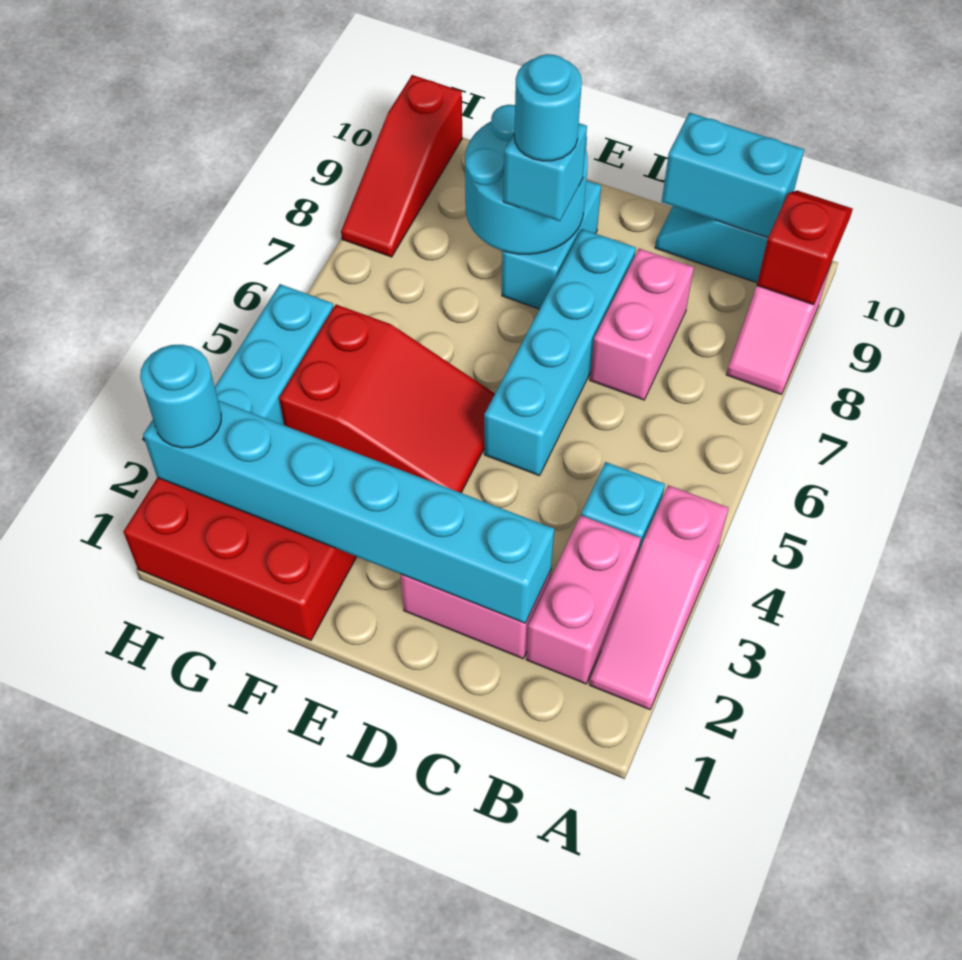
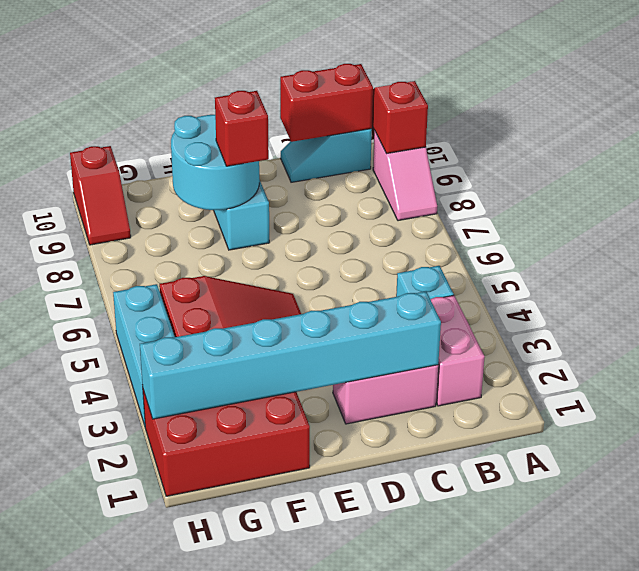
pink 1x3 slope [590,485,728,710] -> none
cyan 1x2 brick [662,113,804,237] -> red 1x2 brick [280,64,373,142]
pink 1x2 brick [590,249,694,400] -> none
cyan 1x4 brick [484,229,636,476] -> none
cyan 1x1 brick [503,123,587,221] -> red 1x1 brick [215,91,269,166]
cyan 1x1 round brick [514,54,582,161] -> none
cyan 1x1 round brick [140,345,221,448] -> none
red 1x3 slope [341,75,462,257] -> red 1x2 slope [70,146,131,245]

